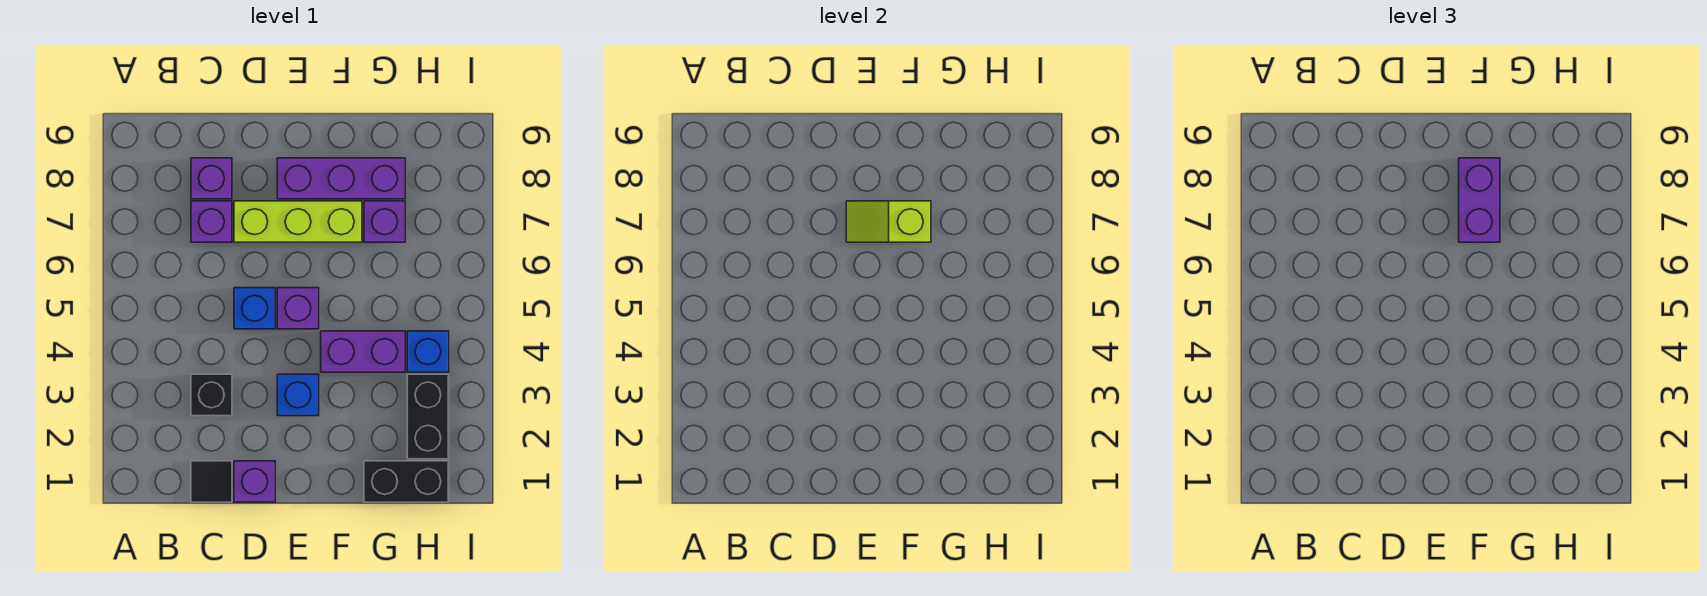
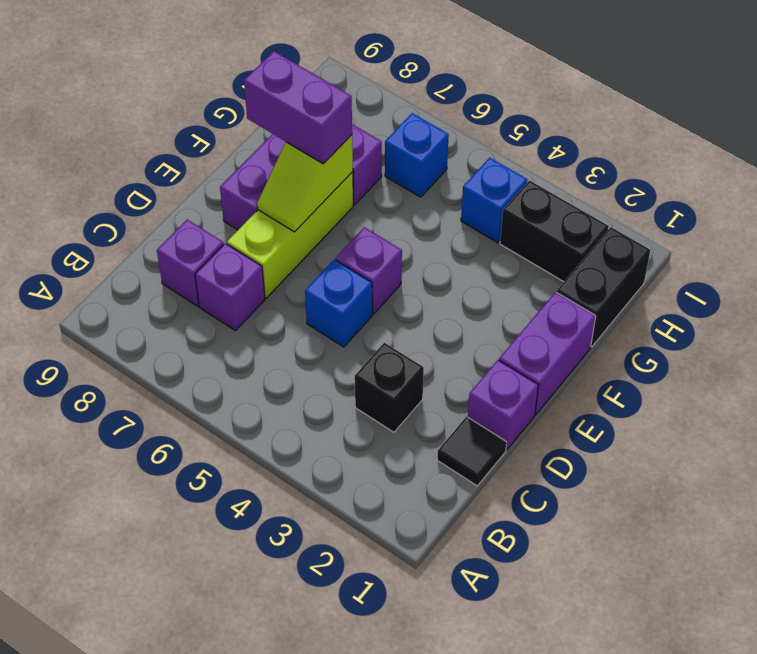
blue 1x1 brick [277,374,319,416] -> blue 1x1 brick moved to [385,113,449,197]
purple 1x2 brick [321,331,405,372] -> purple 1x2 brick moved to [499,292,596,415]

